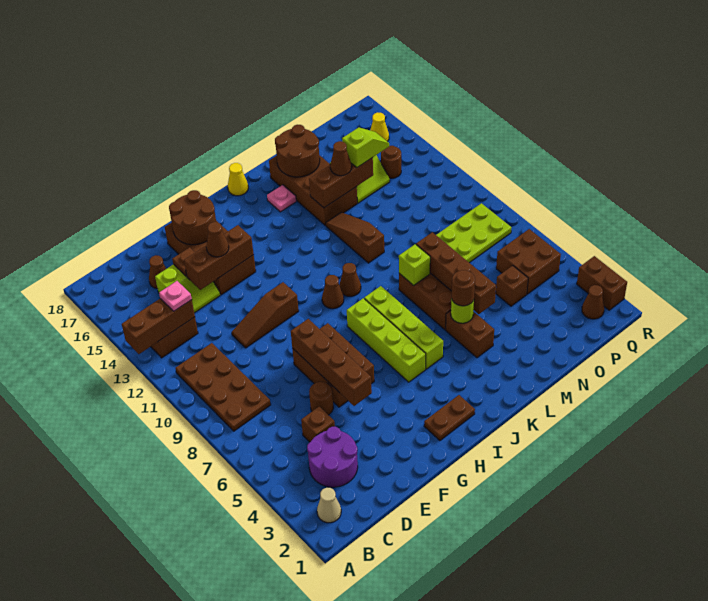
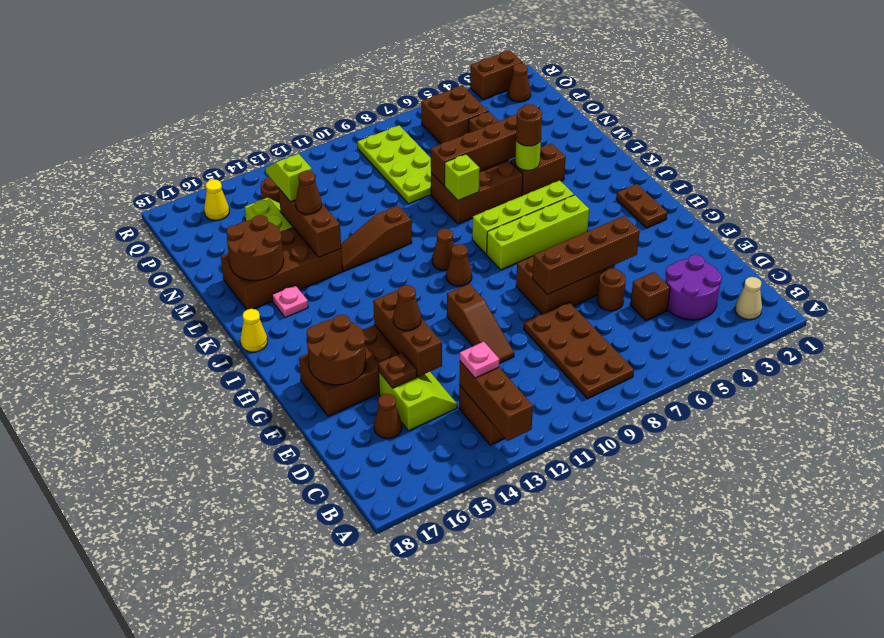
brown 2x4 plate [175,343,271,431] -> brown 2x4 plate turned to [524,302,634,399]

